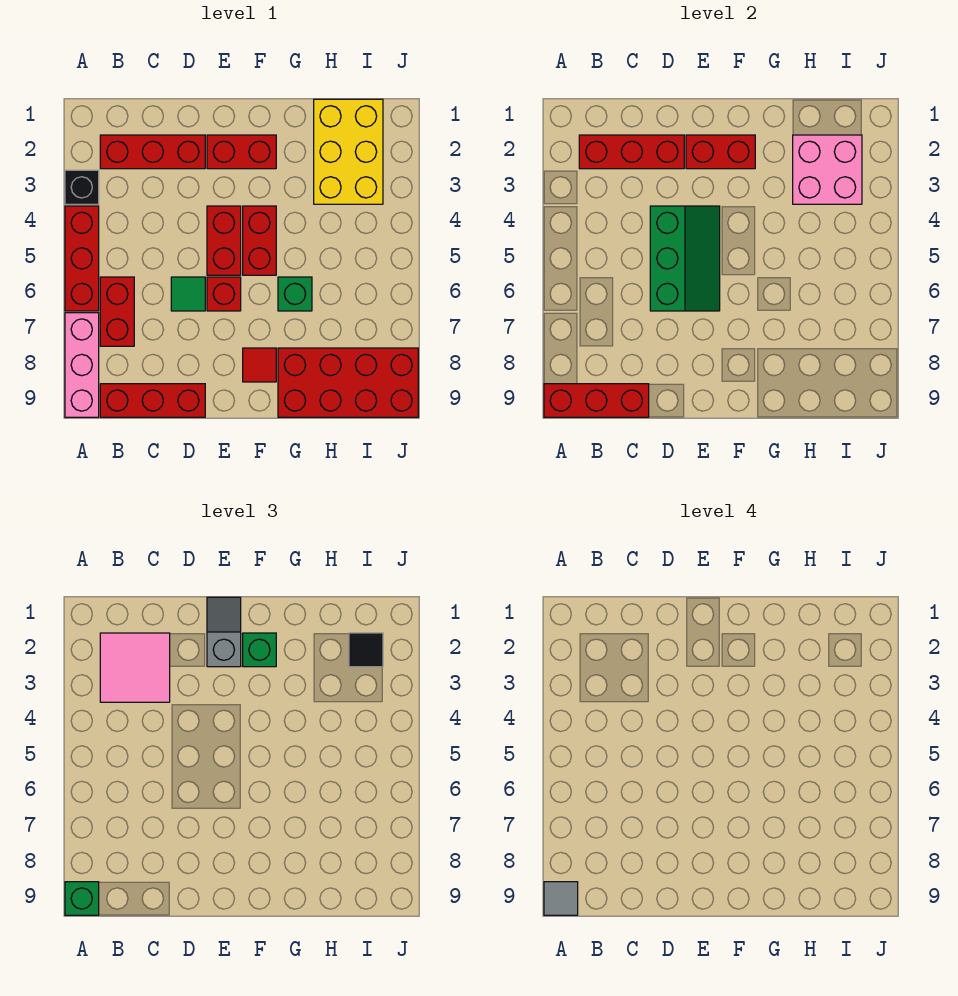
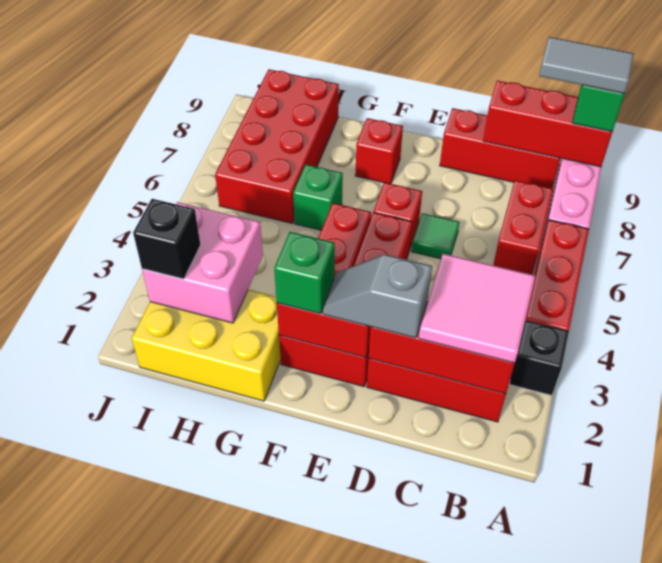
grey 1x1 tile [544,882,578,915] -> grey 1x2 tile [539,37,634,94]
green 2x3 slope [650,206,720,311] -> none
grey 1x2 slope [207,597,241,667] -> grey 1x2 slope turned to [323,254,432,338]
red 1x1 tile [243,348,276,382] -> red 1x1 brick [355,118,403,184]
red 2x4 brick [278,348,418,417] -> red 2x4 brick turned to [215,69,339,224]
yellow 2x3 brick [314,99,383,204] -> yellow 2x3 brick turned to [132,290,281,401]
black 1x1 tile [349,633,383,667] -> black 1x1 brick [133,199,200,279]

